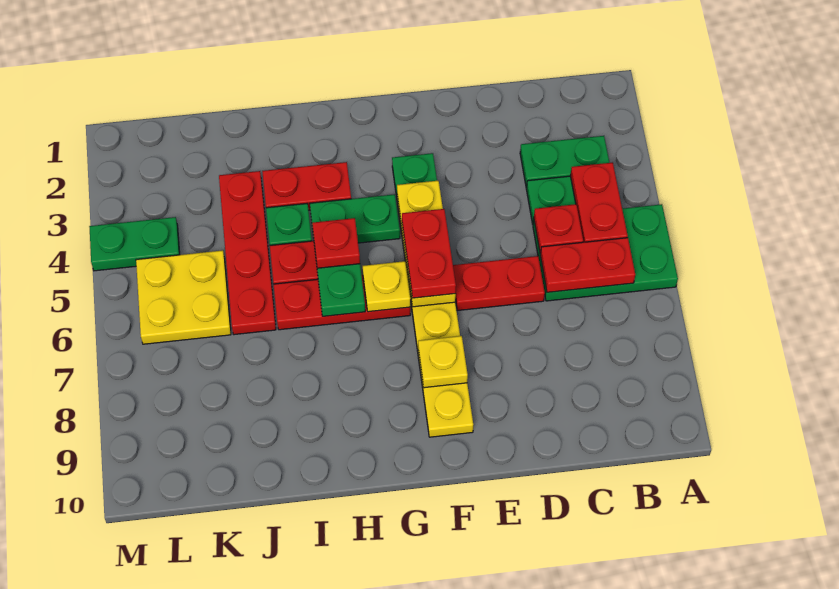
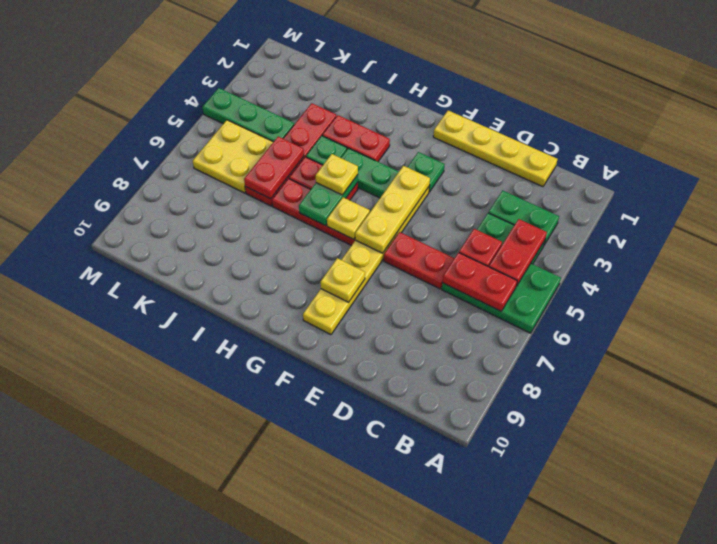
none -> yellow 1x4 plate [433,111,557,187]
red 1x2 plate [402,209,456,298] -> red 1x2 plate moved to [244,137,304,199]
red 1x1 plate [312,218,360,268] -> yellow 1x1 plate [316,154,358,195]
green 1x2 plate [89,217,180,271] -> green 1x3 plate [202,88,294,142]

